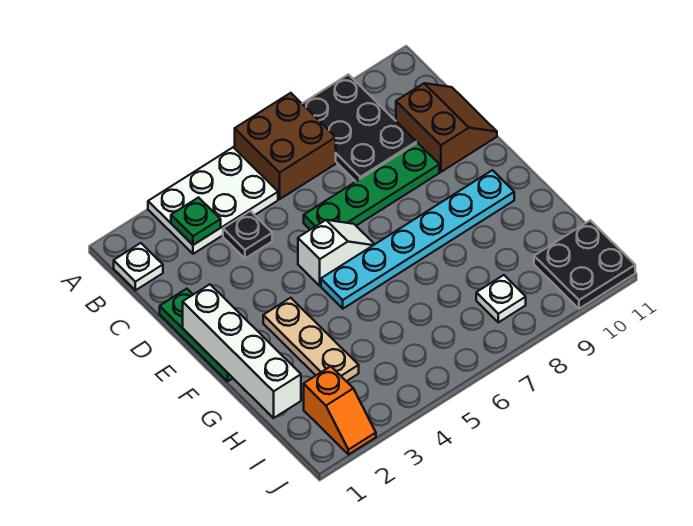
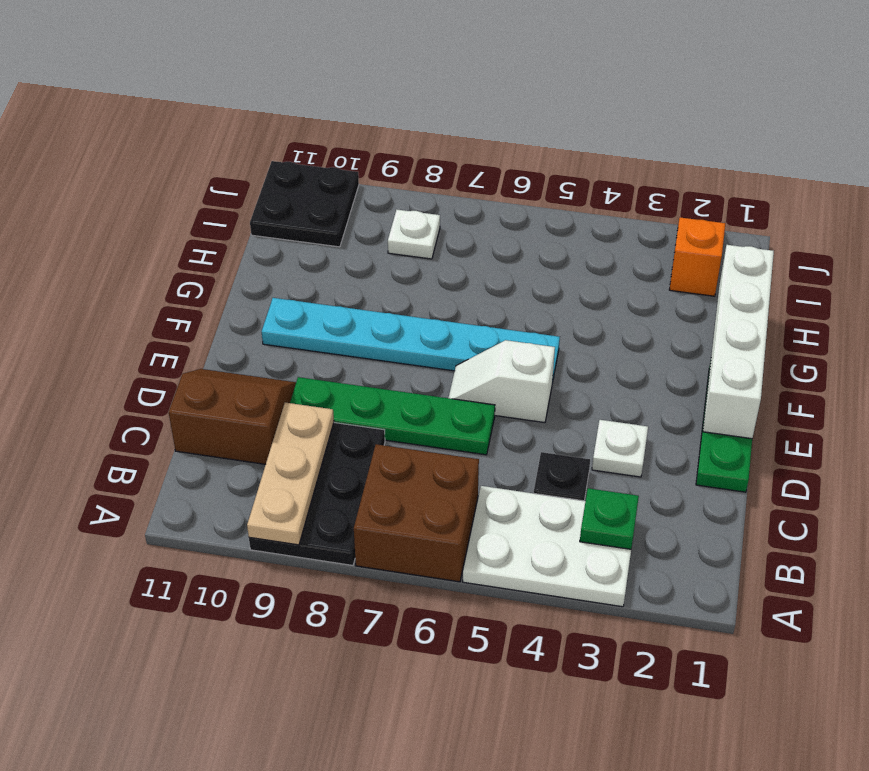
white 1x1 plate [114,243,163,290] -> white 1x1 plate moved to [592,420,648,477]
brown 2x2 slope [396,83,497,172] -> brown 2x2 slope turned to [169,369,296,464]
tan 1x3 plate [263,298,359,381] -> tan 1x3 plate moved to [247,403,334,545]

